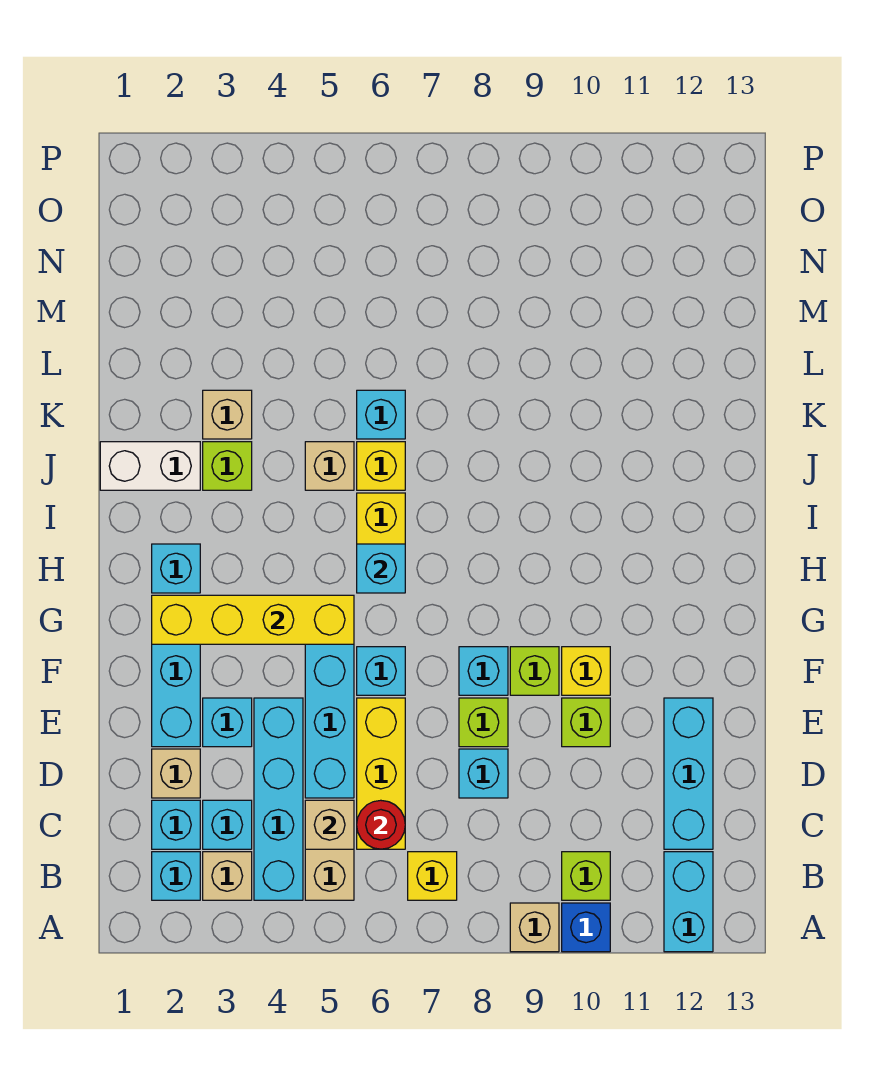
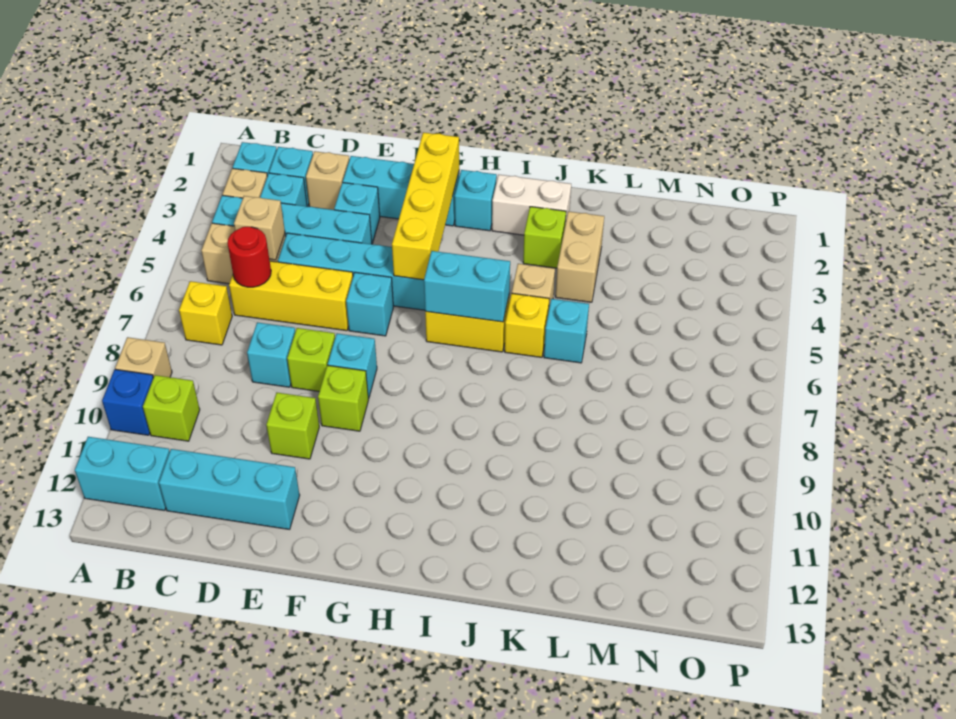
yellow 1x1 brick [562,647,610,695] -> none
cyan 1x1 brick [357,544,405,593] -> cyan 1x2 brick [424,251,510,322]
white 1x2 brick [100,442,200,490] -> white 1x2 brick turned to [492,175,571,235]
tan 1x1 brick [203,390,252,439] -> tan 1x2 brick [555,211,604,302]

